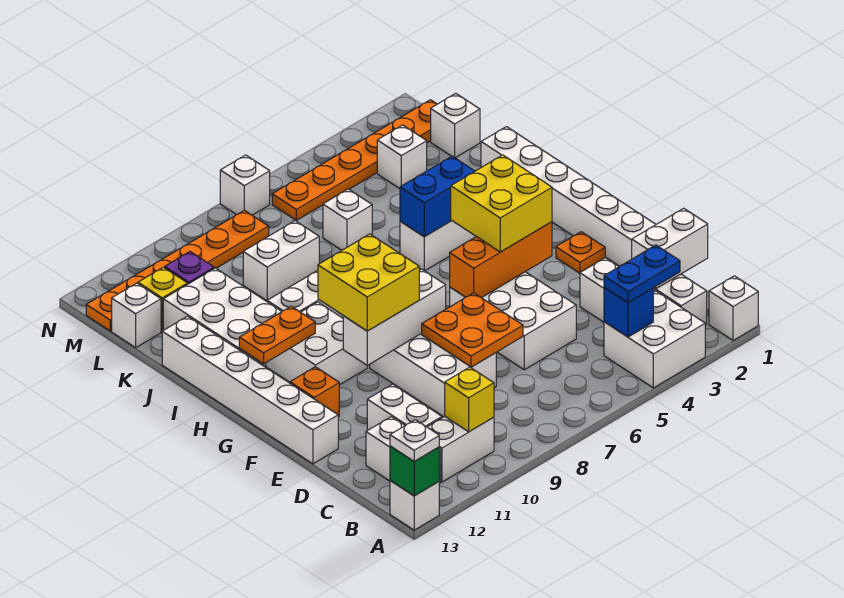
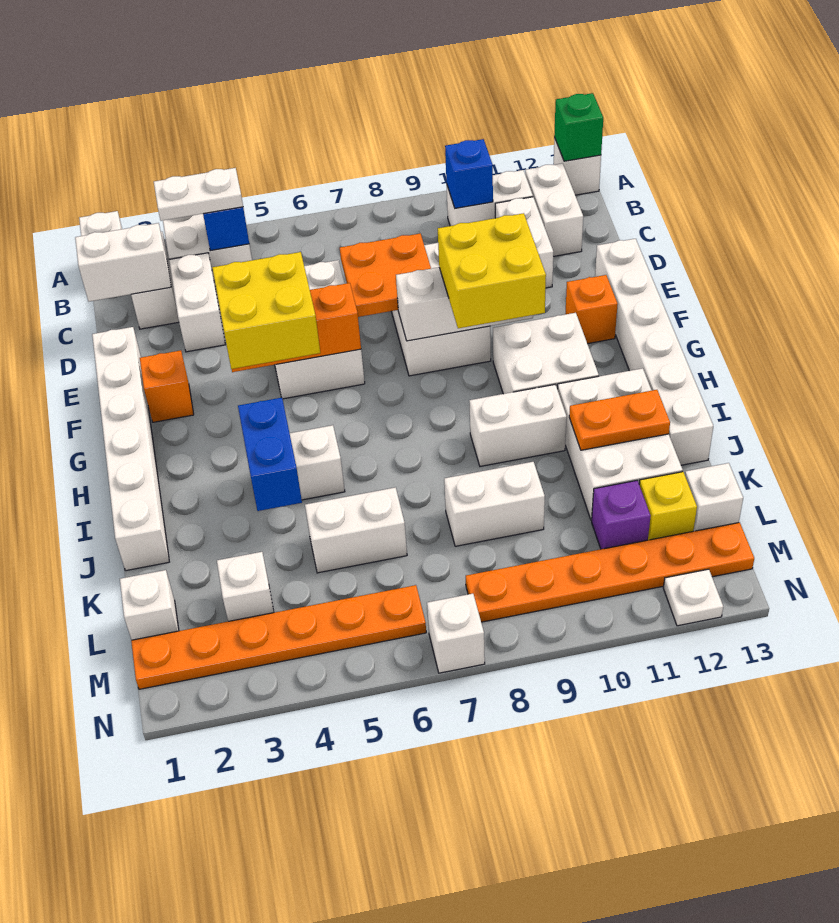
white 1x1 plate [390,420,439,461] -> white 1x1 plate moved to [663,569,723,626]
blue 1x2 plate [604,245,680,303] -> white 1x2 plate [154,168,243,221]
yellow 1x1 brick [445,367,494,432] -> blue 1x1 brick [445,139,493,208]
orange 1x1 plate [556,232,605,273] -> orange 1x1 brick [140,350,194,422]
orange 1x2 plate [239,306,315,364] -> orange 1x2 plate moved to [569,390,670,450]
blue 1x2 brick [400,156,475,237] -> blue 1x2 brick turned to [238,398,302,511]
white 1x1 brick [323,189,372,250] -> white 1x2 brick [305,487,407,573]

